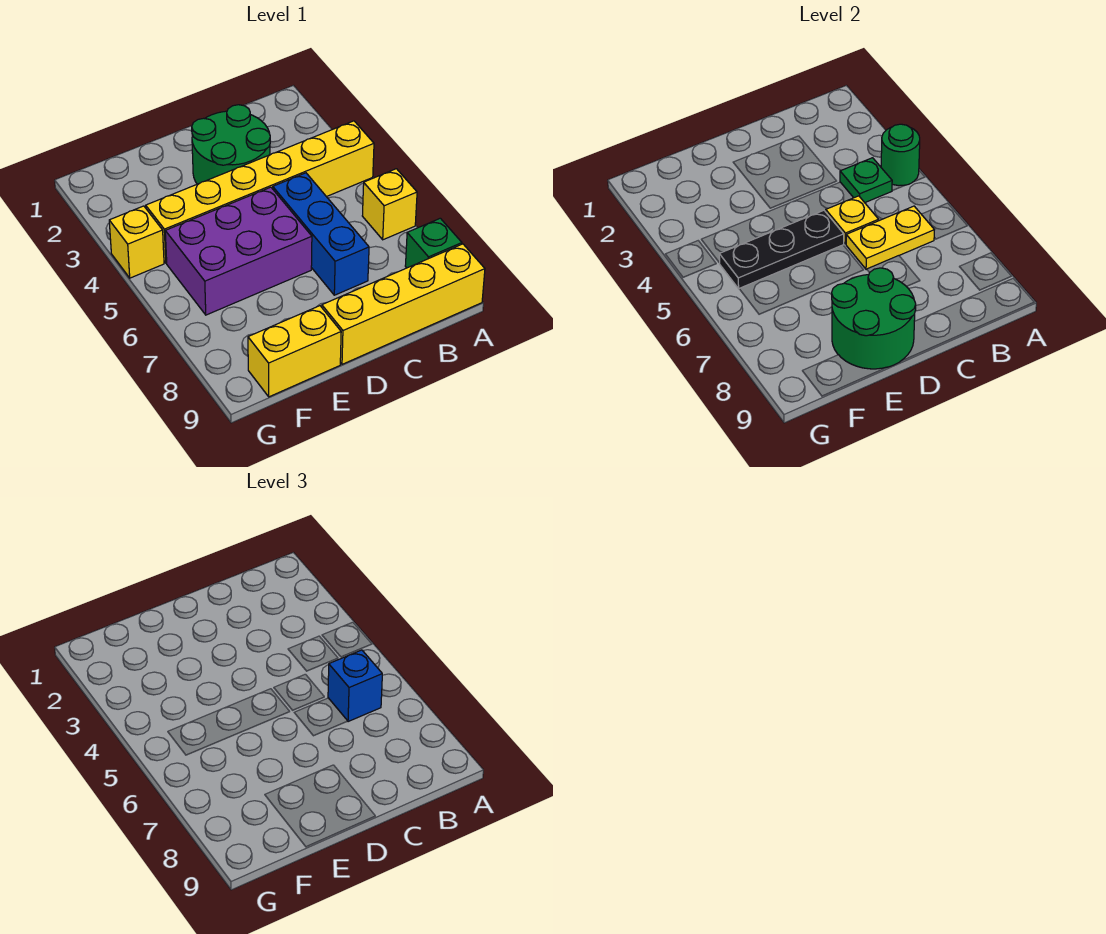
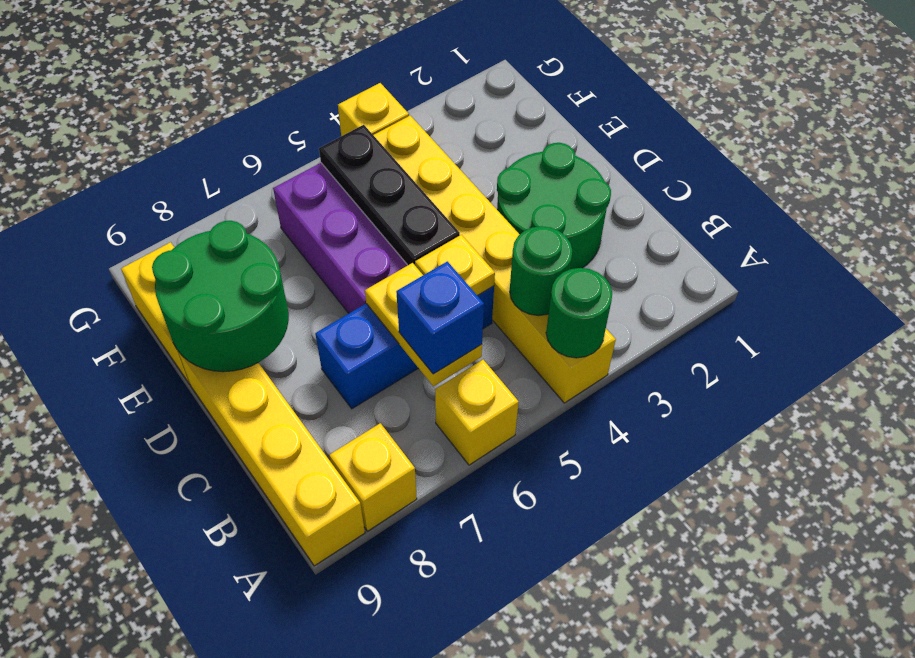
green 1x1 brick [405,218,462,268] -> yellow 1x1 brick [329,423,417,531]
green 1x1 plate [840,158,892,203] -> green 1x1 round brick [510,226,572,316]

